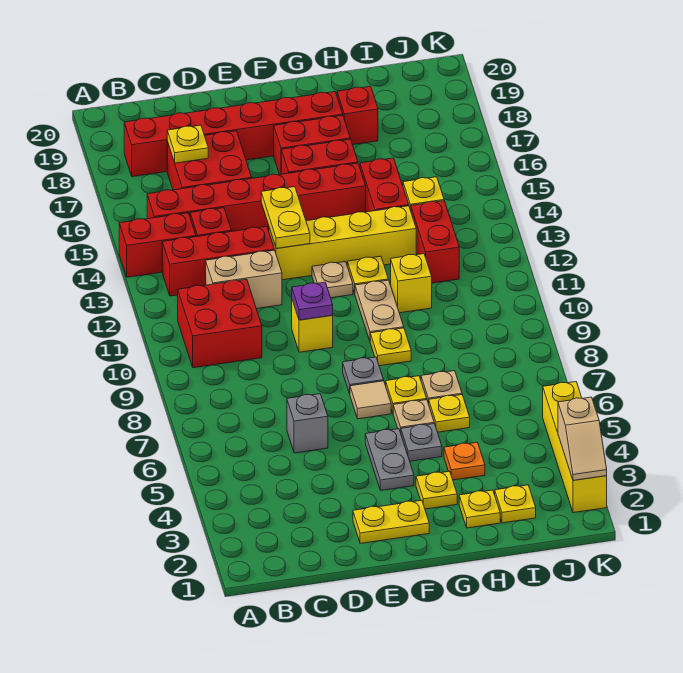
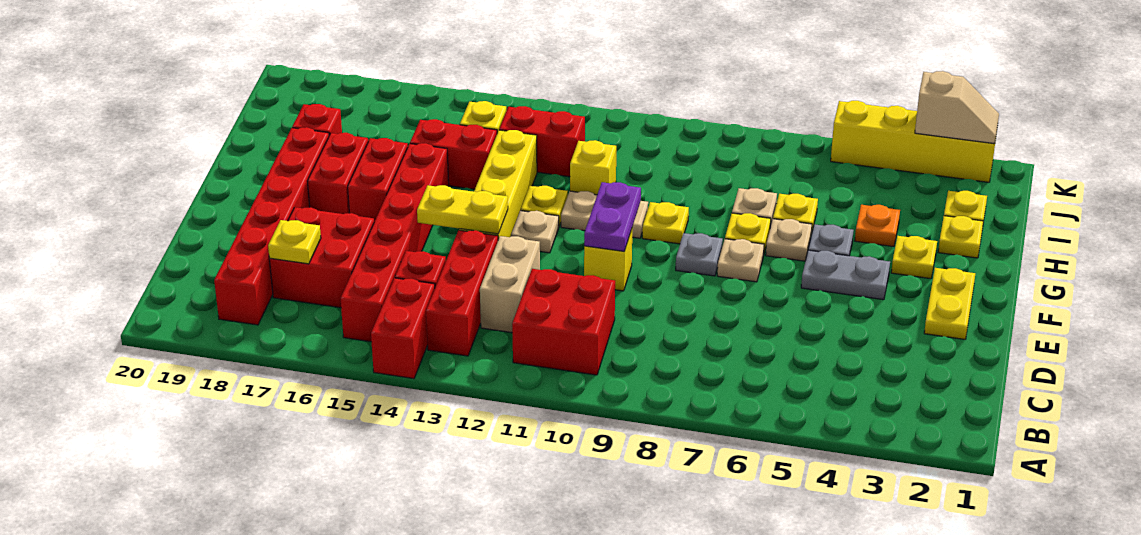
grey 1x1 brick [287,394,328,453] -> none
purple 1x1 plate [292,282,333,320] -> purple 1x2 plate [584,182,641,251]
tan 1x1 tile [350,381,391,419] -> tan 1x1 plate [717,239,764,282]

